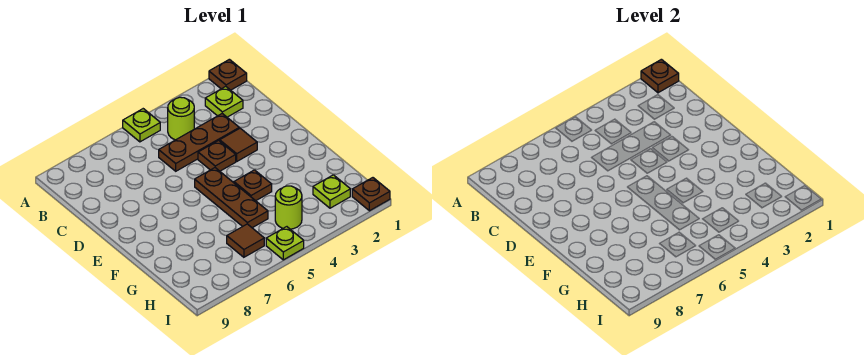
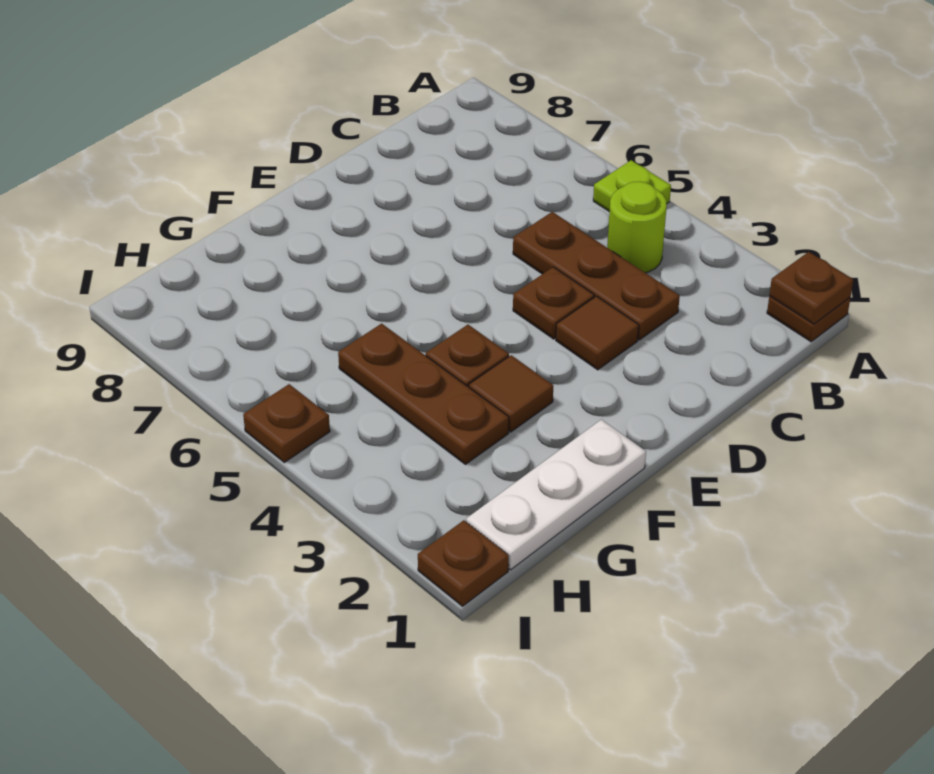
lime 1x1 plate [205,87,243,117] -> none
brown 1x3 plate [195,168,268,228] -> brown 1x3 plate turned to [338,324,509,464]
none -> white 1x3 plate [466,420,646,570]
lime 1x1 plate [313,175,350,208] -> none
lime 1x1 round brick [275,186,302,229] -> none
brown 1x1 tile [227,224,264,257] -> brown 1x1 tile moved to [469,355,553,432]
lime 1x1 plate [266,227,304,260] -> brown 1x1 plate [243,384,330,462]

